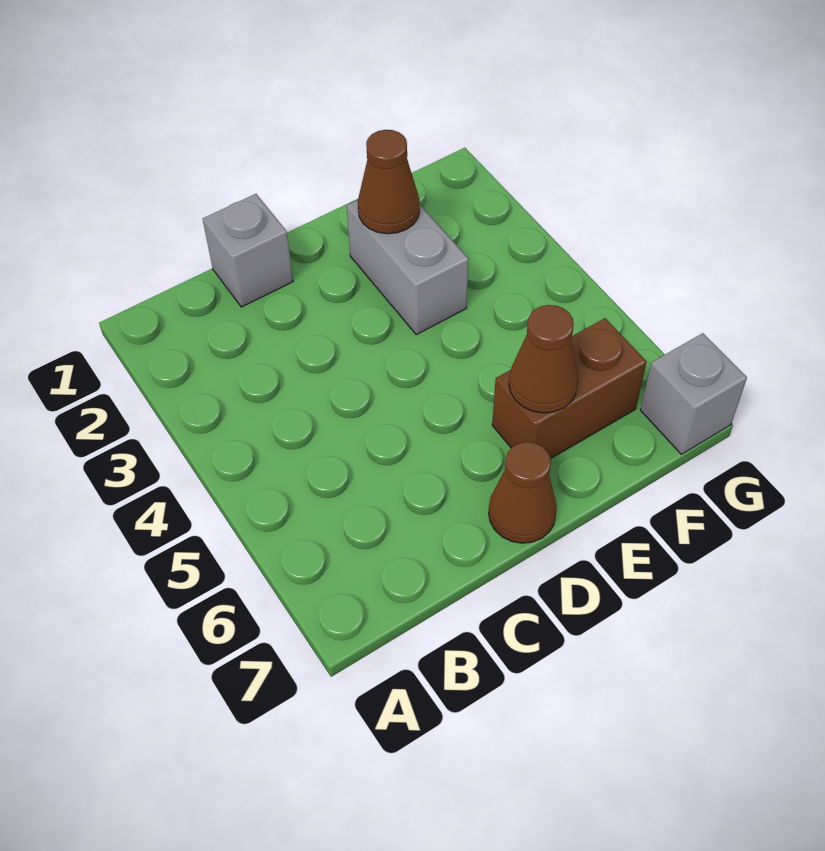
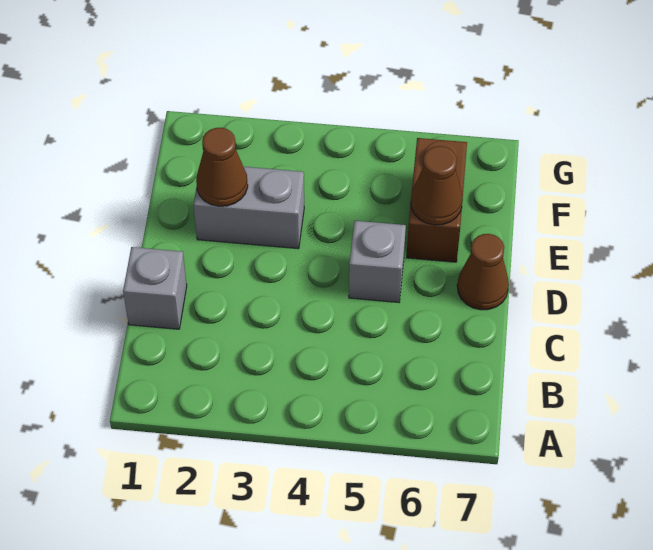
grey 1x1 brick [640,333,747,454] -> grey 1x1 brick moved to [349,221,406,303]

